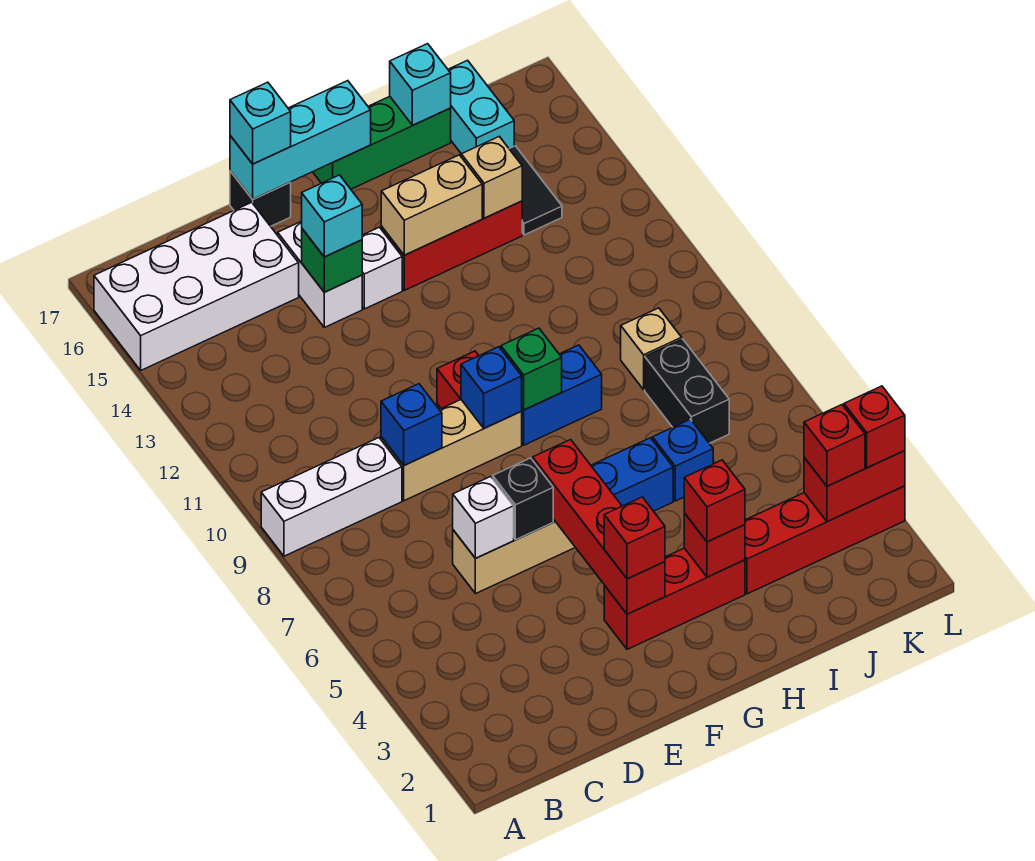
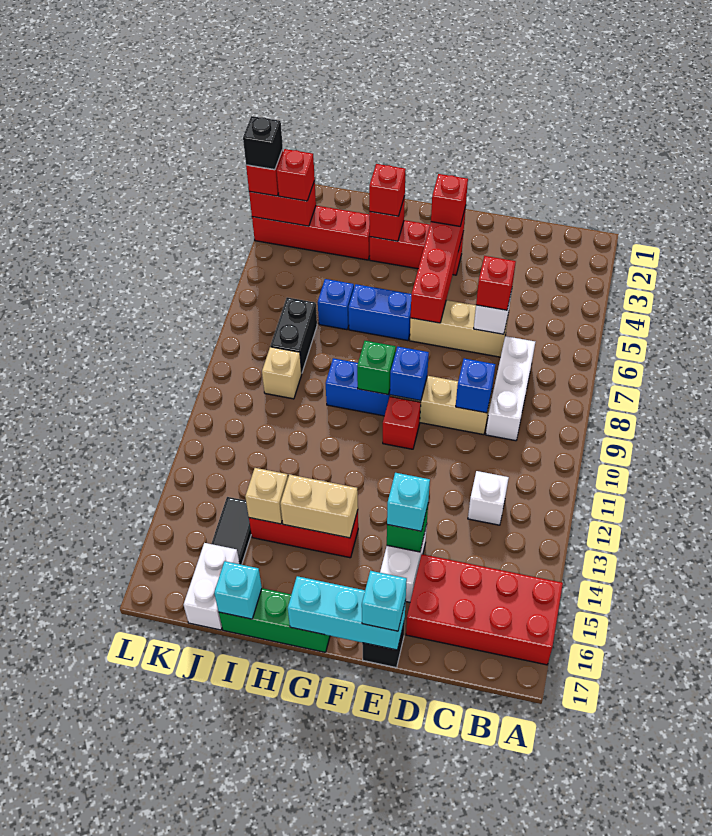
white 1x3 brick [261,438,402,556] -> white 1x3 brick turned to [486,336,535,441]
white 2x4 brick [94,202,299,370] -> red 2x4 brick [406,554,563,665]
none -> red 1x1 brick [476,256,516,310]
black 1x1 brick [493,458,553,540] -> black 1x1 brick moved to [243,116,283,170]
white 1x1 brick [362,227,402,309] -> white 1x1 brick moved to [468,471,509,525]
cyan 1x2 brick [448,60,514,154] -> white 1x2 brick [184,543,240,630]

